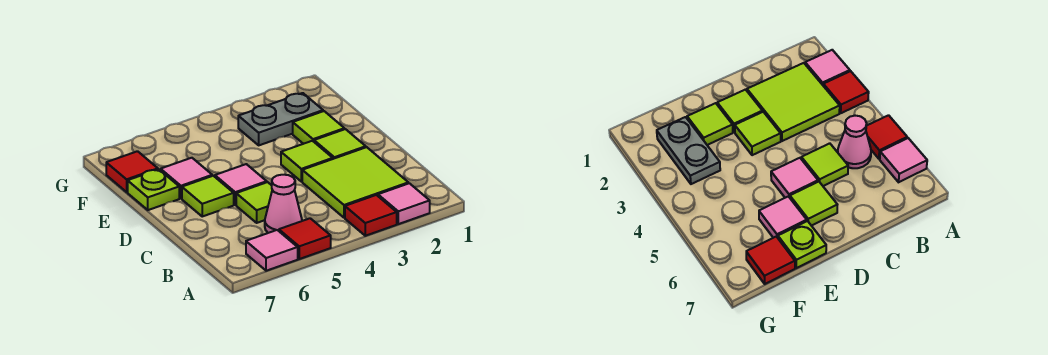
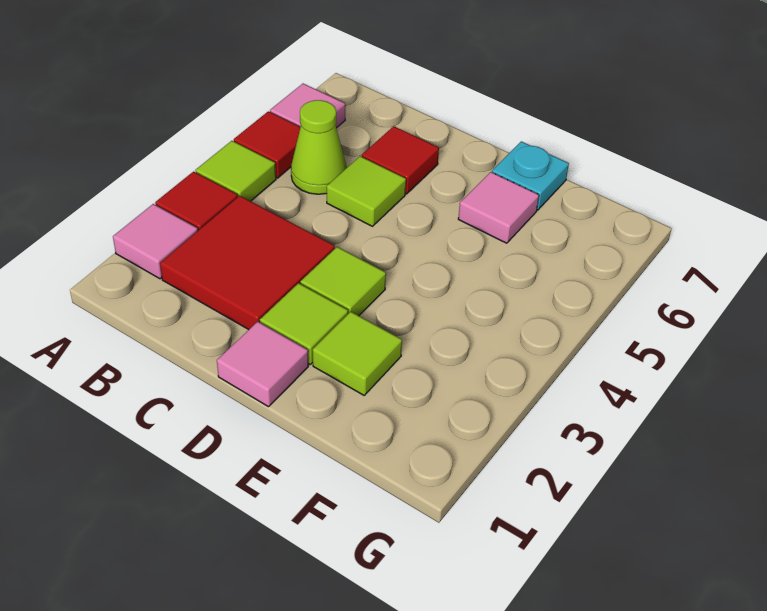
lime 2x2 tile [302,147,408,218] -> red 2x2 tile [160,196,335,330]
pink 1x1 cone [265,175,302,233] -> lime 1x1 cone [291,100,347,194]
pink 1x1 tile [215,164,267,205] -> pink 1x1 tile moved to [217,322,308,407]
lime 1x1 tile [182,176,234,216] -> lime 1x1 tile moved to [195,141,276,201]
lime 1x1 plate [128,169,179,210] -> cyan 1x1 plate [492,141,569,210]
grey 1x2 plate [238,93,323,145] -> none
red 1x1 tile [106,151,158,192] -> red 1x1 tile moved to [362,126,439,194]

